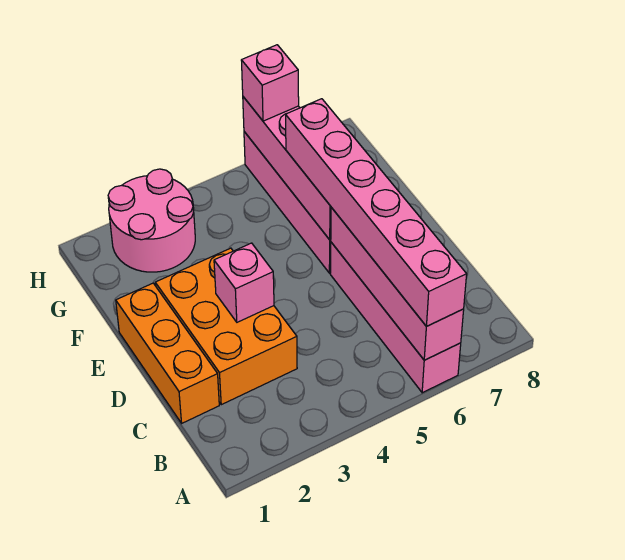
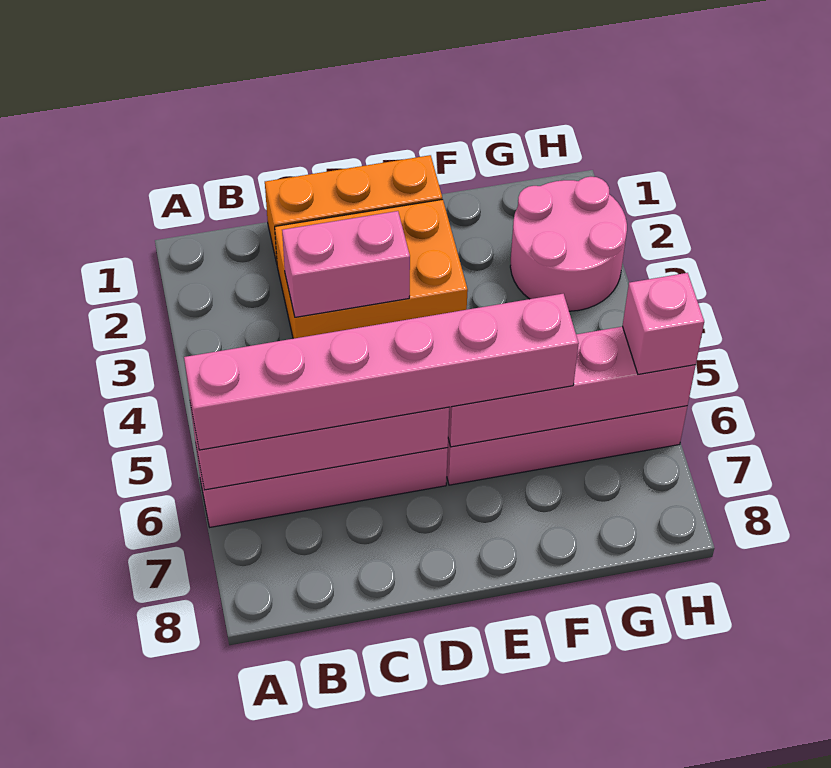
pink 1x1 brick [214,243,274,322] -> pink 1x2 brick [282,211,410,317]

